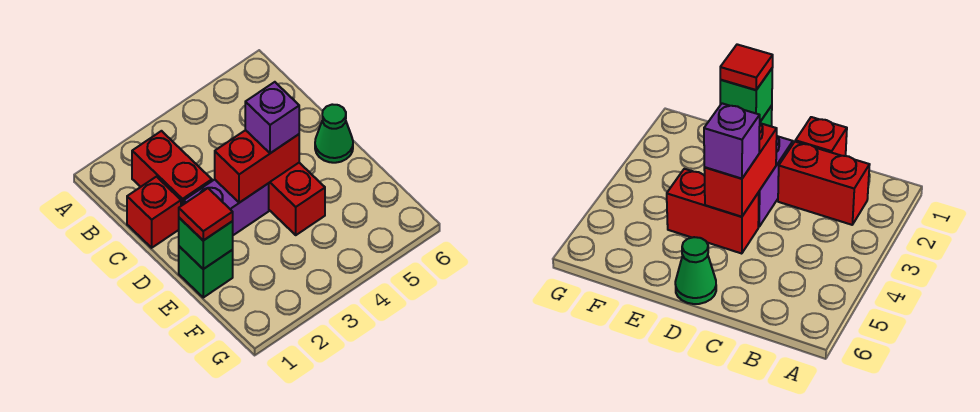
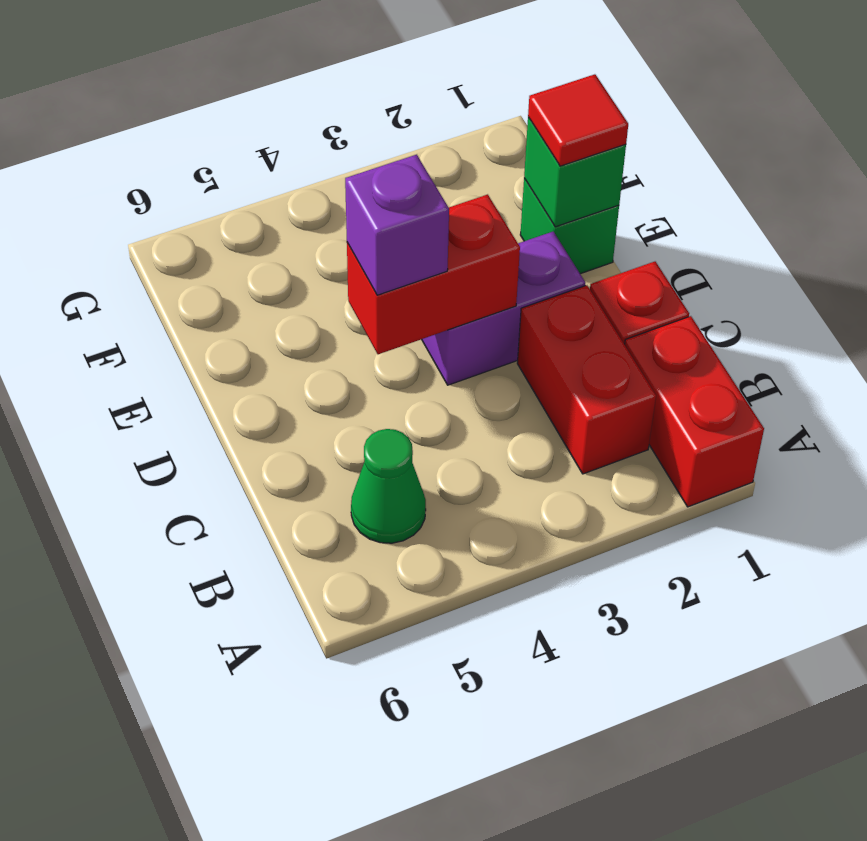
red 1x2 brick [268,163,325,235] -> red 1x2 brick moved to [625,316,764,507]
green 1x1 cone [315,104,353,163] -> green 1x1 cone moved to [351,429,426,543]

